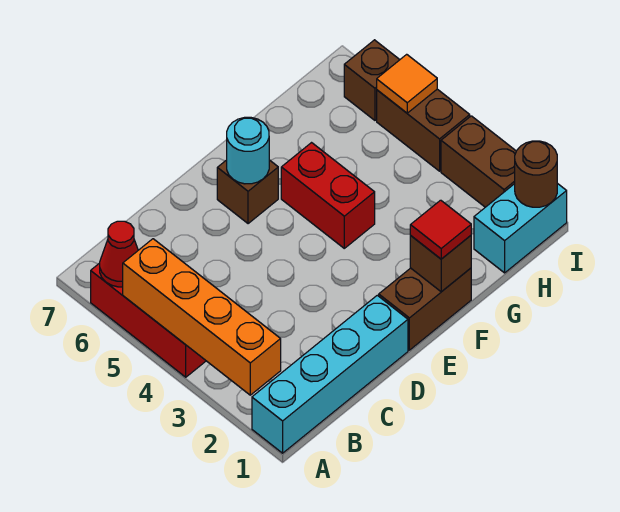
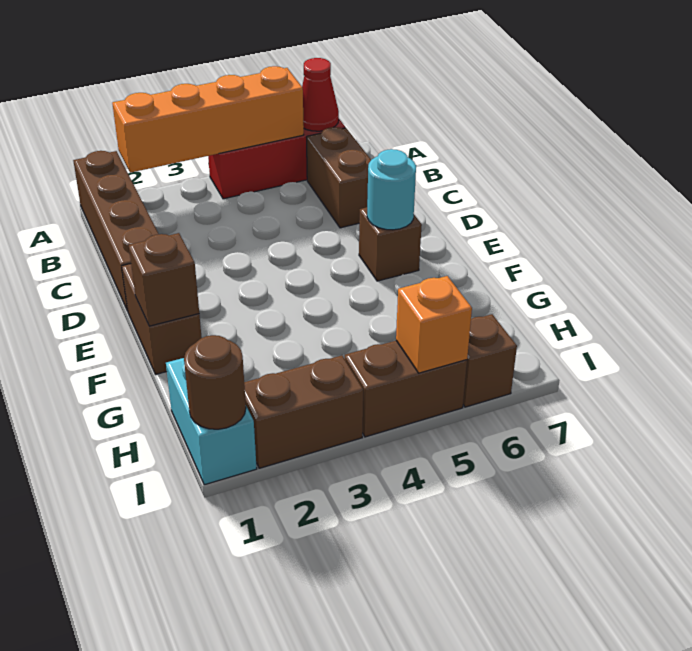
cyan 1x4 brick [252,295,408,453] -> brown 1x4 brick [73,151,158,311]
none -> brown 1x2 brick [307,127,371,228]
red 1x1 tile [410,200,471,259] -> none
red 1x2 brick [281,143,375,248] -> none
orange 1x1 tile [377,54,437,113] -> orange 1x1 brick [396,276,472,373]

